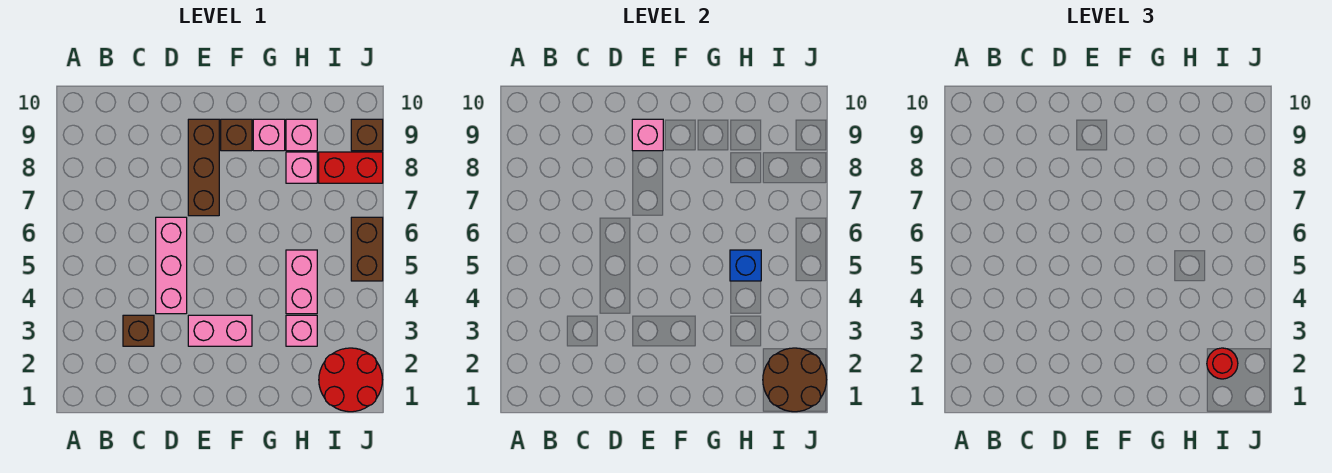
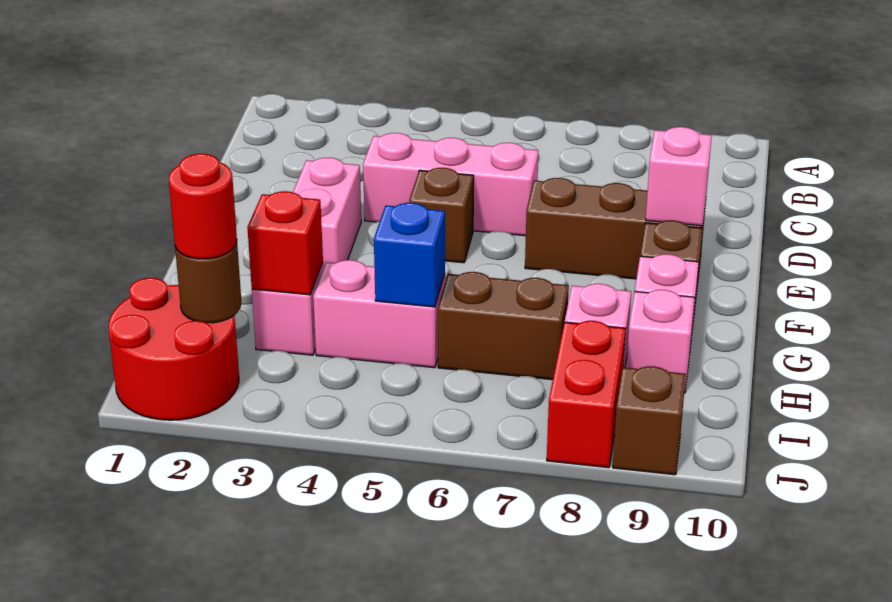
brown 1x1 brick [123,315,154,346] -> brown 1x1 brick moved to [409,168,474,263]
none -> red 1x1 brick [247,191,323,295]
brown 2x2 round brick [763,348,826,412] -> brown 1x1 round brick [175,242,241,323]
brown 1x2 brick [351,217,383,281] -> brown 1x2 brick moved to [438,272,569,380]

